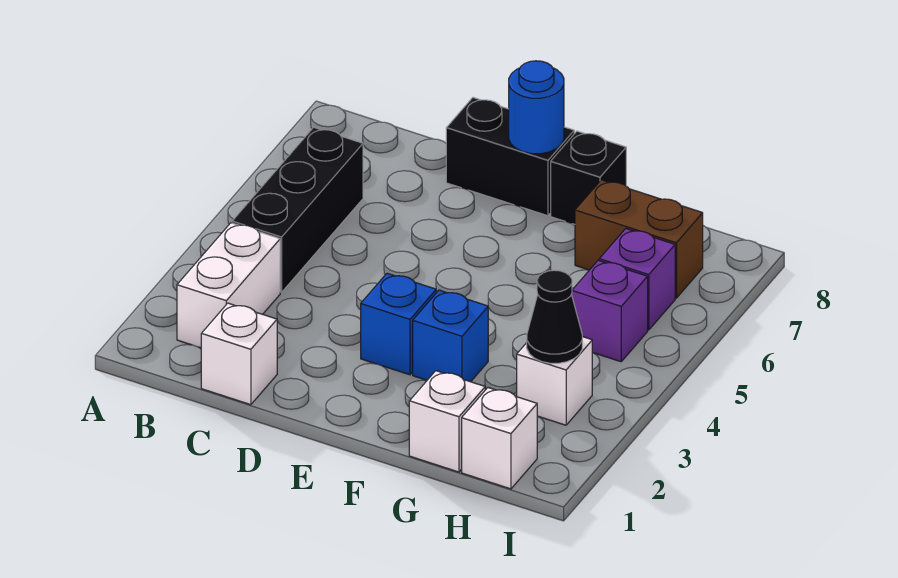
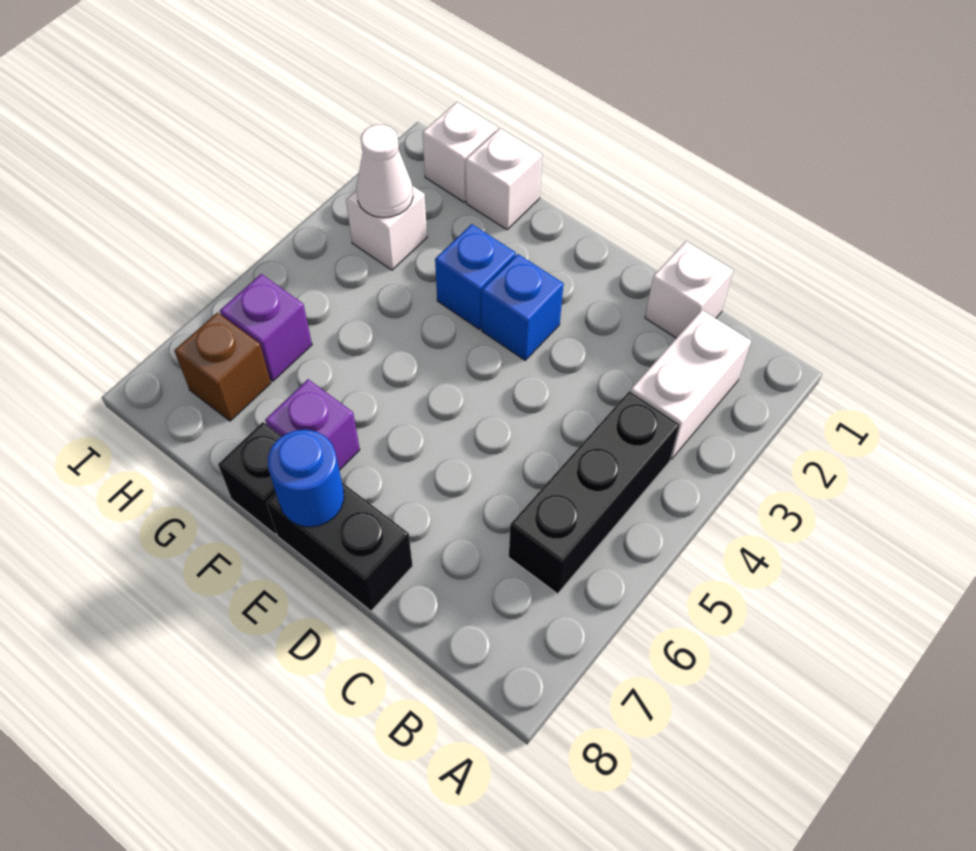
brown 1x2 brick [575,180,703,298] -> brown 1x1 brick [174,313,271,421]
black 1x1 cone [527,270,582,363] -> white 1x1 cone [356,125,413,218]
purple 1x1 brick [572,260,648,362] -> purple 1x1 brick moved to [265,379,360,470]

